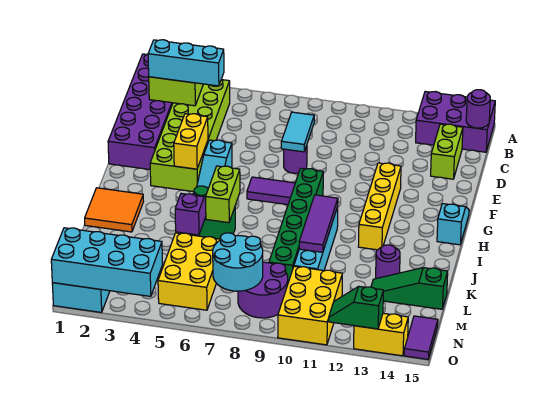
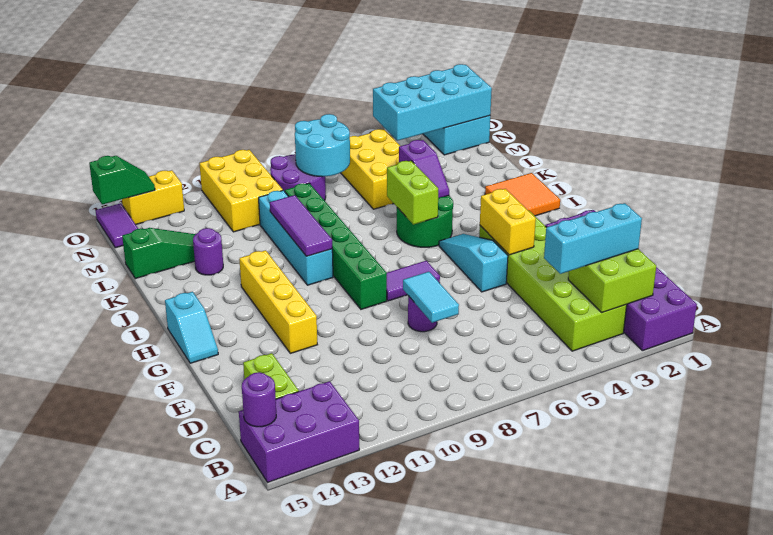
green 1x2 slope [329,286,383,329] -> green 1x2 slope moved to [89,156,155,204]

